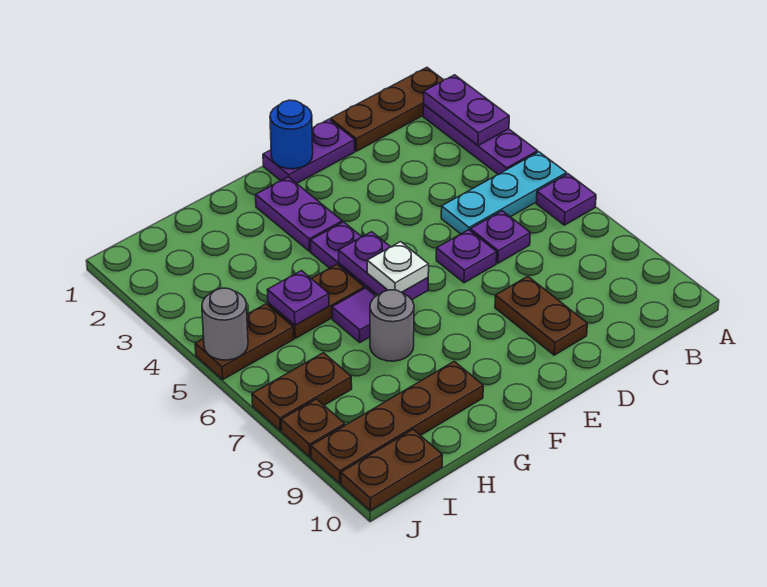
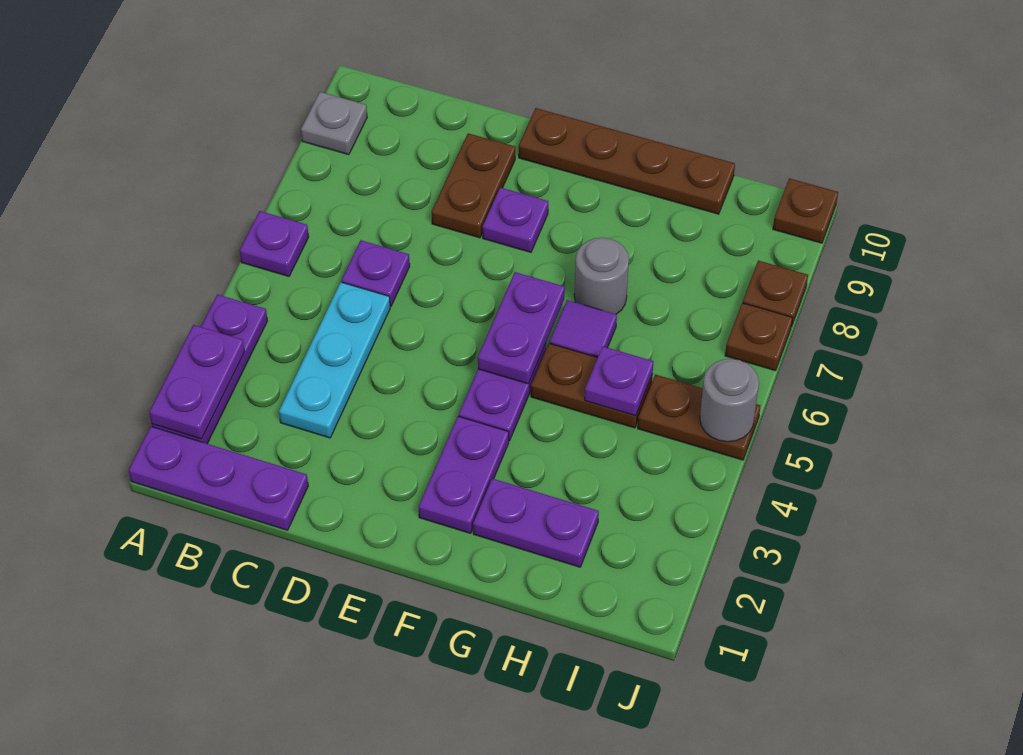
brown 1x3 plate [330,68,443,151] -> purple 1x3 plate [129,427,308,530]
cyan 1x3 plate [441,152,567,234] -> cyan 1x3 plate turned to [279,282,390,438]
none -> grey 1x1 plate [301,92,367,155]
purple 1x2 plate [263,119,355,183] -> purple 1x2 plate moved to [473,478,599,567]
purple 1x1 plate [436,230,497,283] -> purple 1x1 plate moved to [482,187,548,252]
blue 1x1 round brick [270,100,313,169] -> none
white 1x1 plate [367,242,429,292] -> none
brown 1x4 plate [311,361,483,483] -> brown 1x4 plate moved to [519,108,735,214]
brown 1x2 plate [252,353,352,431] -> brown 1x1 plate [725,303,792,371]
brown 1x2 plate [341,430,442,511] -> brown 1x1 plate [773,178,838,243]

